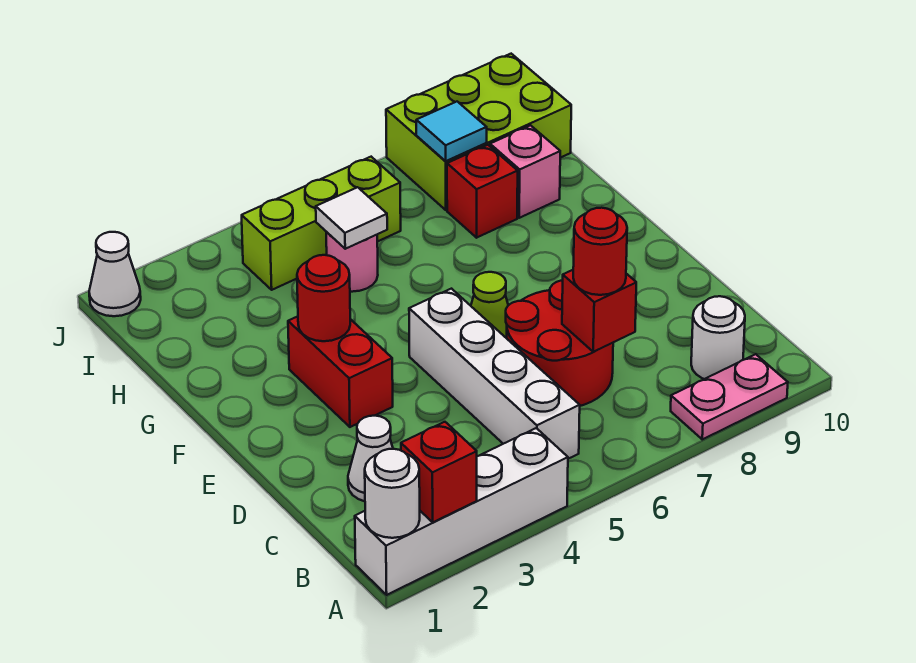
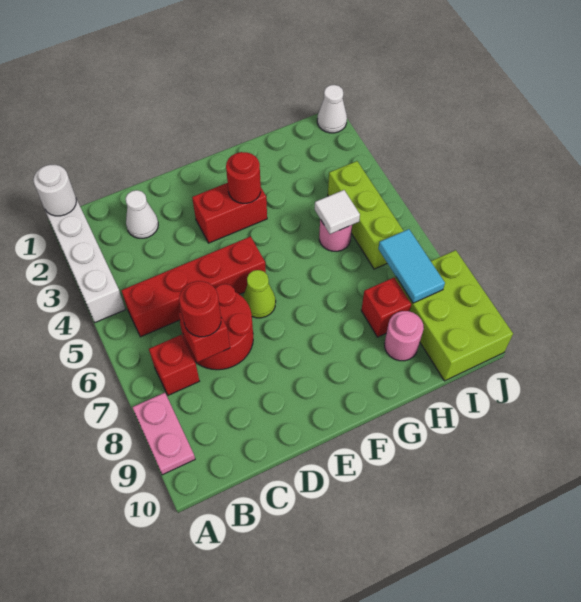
red 1x1 brick [401,422,477,522] -> red 1x1 brick moved to [149,335,199,395]
white 1x4 brick [409,289,580,459] -> red 1x4 brick [121,236,266,337]
white 1x1 round brick [691,296,745,379] -> none
pink 1x1 brick [490,125,560,218] -> pink 1x1 round brick [384,311,424,361]
cyan 1x1 tile [416,102,487,161] -> cyan 1x2 tile [378,229,445,303]

